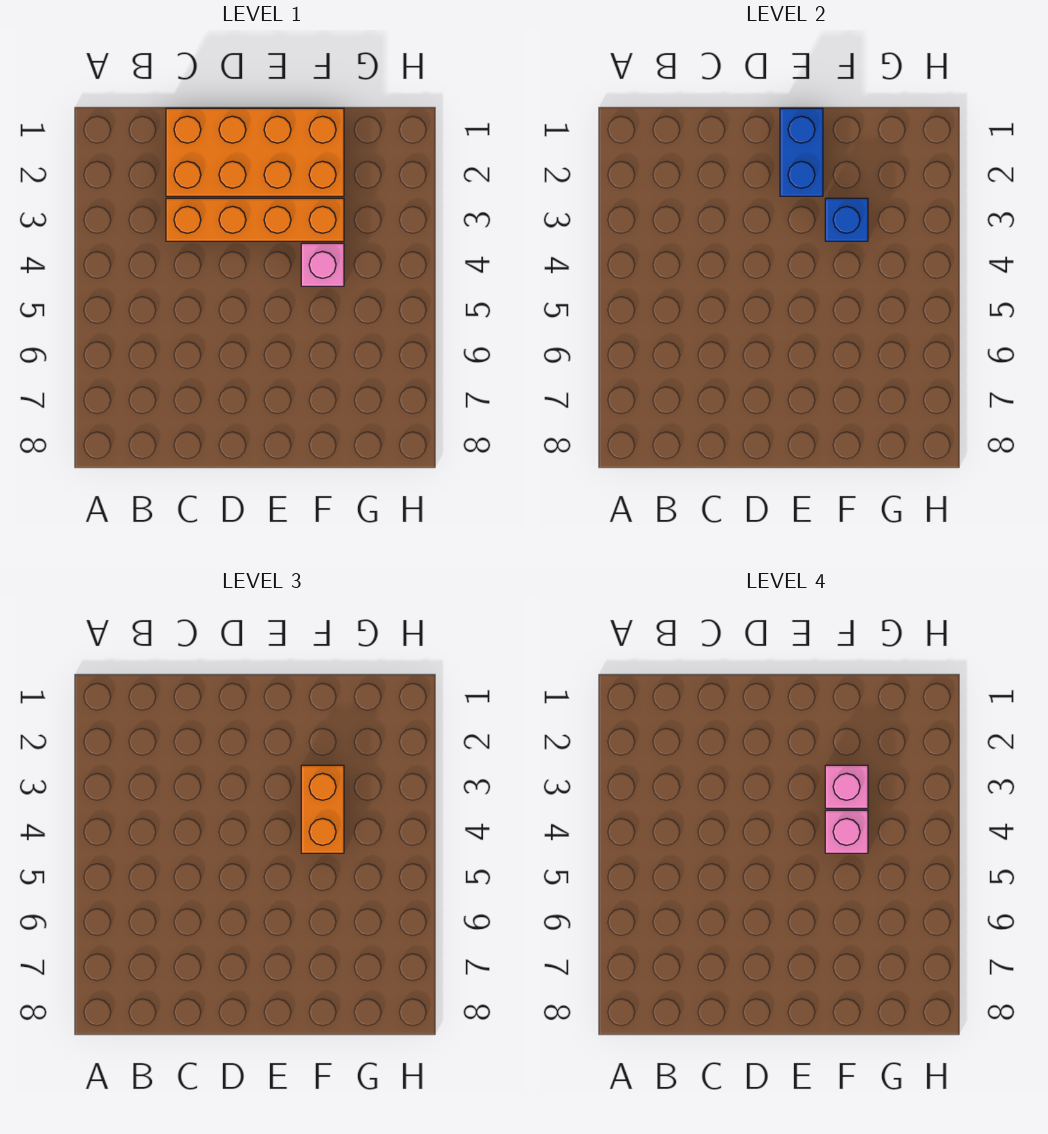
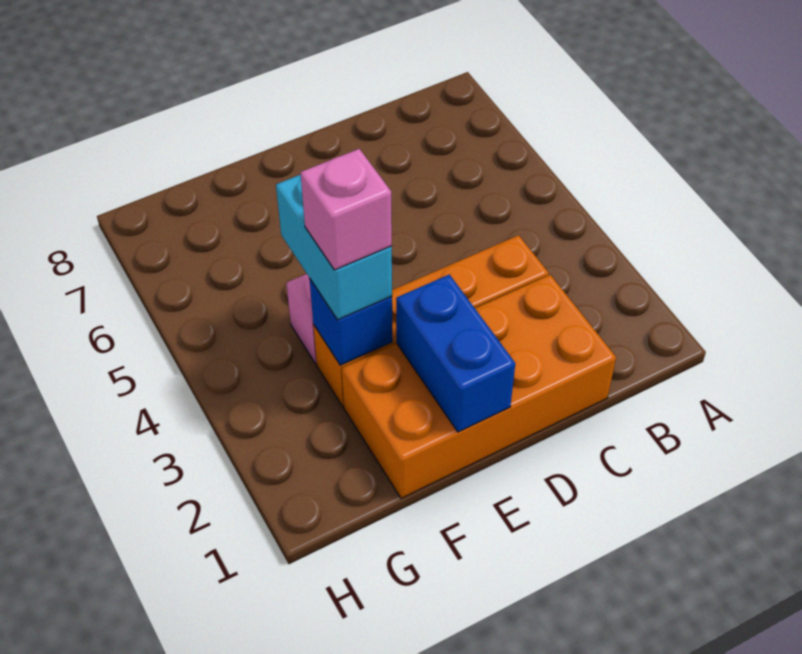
orange 1x2 brick [301,765,344,853] -> cyan 1x2 brick [276,175,392,320]
pink 1x1 brick [825,810,868,853] -> none

